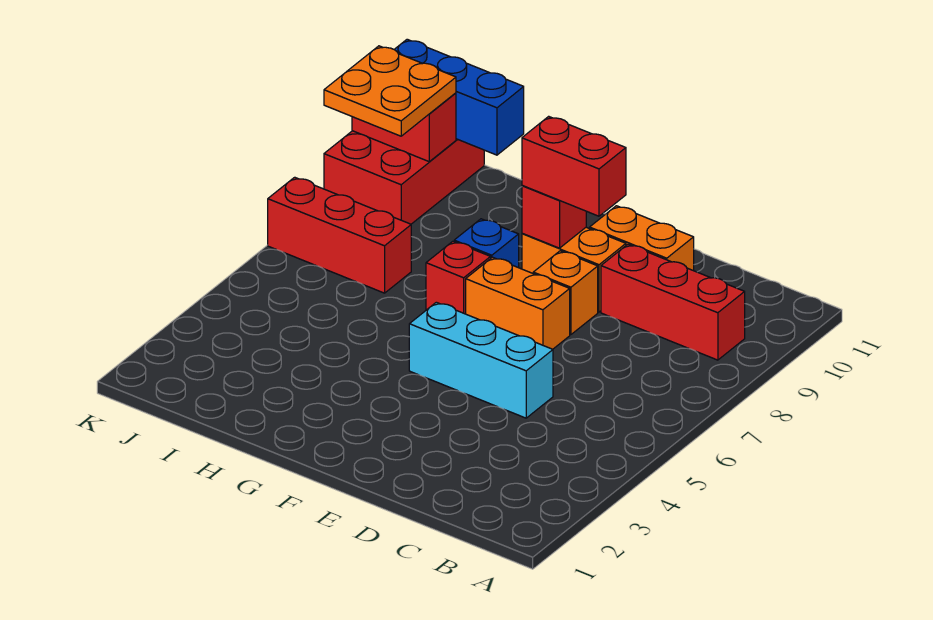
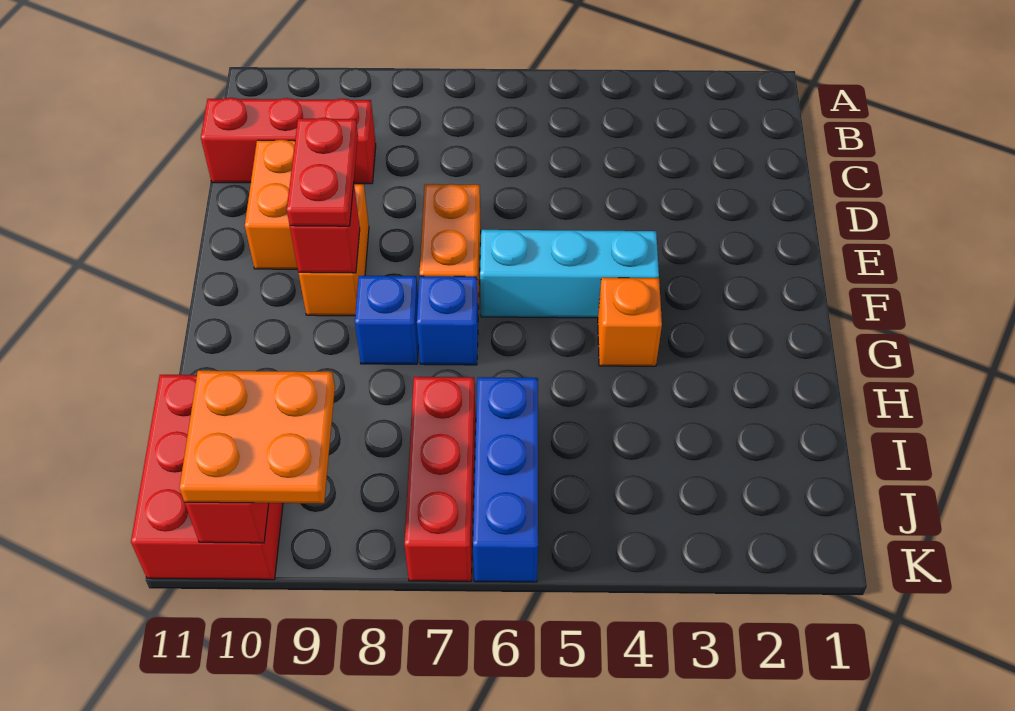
red 1x3 brick [601,244,745,360] -> red 1x3 brick turned to [201,98,376,184]
cyan 1x3 brick [409,302,553,418] -> cyan 1x3 brick turned to [480,230,659,318]
orange 1x1 brick [533,251,598,335] -> orange 1x1 brick moved to [598,278,662,366]
red 1x2 brick [522,116,626,216] -> red 1x2 plate [287,118,358,226]
red 1x1 brick [426,241,491,314] -> blue 1x1 brick [417,276,478,365]
blue 1x3 brick [394,39,524,155] -> blue 1x3 brick moved to [473,377,538,582]
red 2x3 brick [324,131,484,224] -> red 2x3 brick turned to [131,375,283,580]

